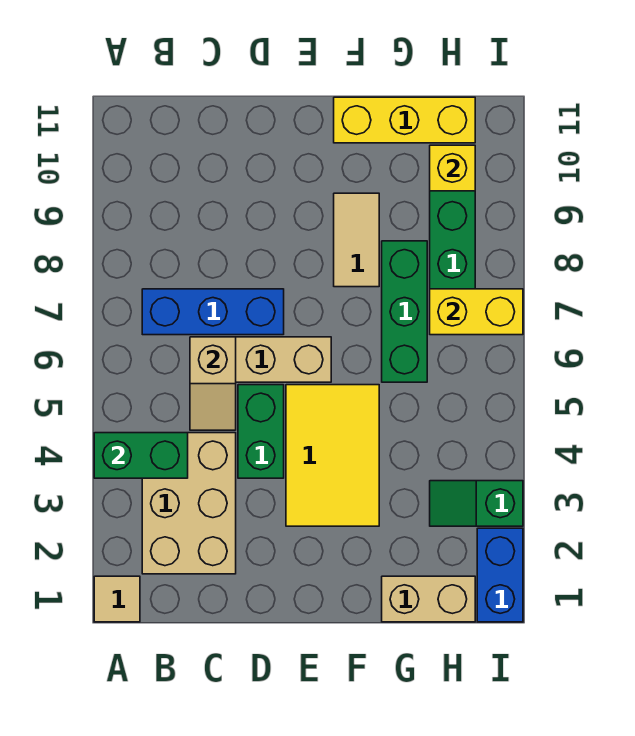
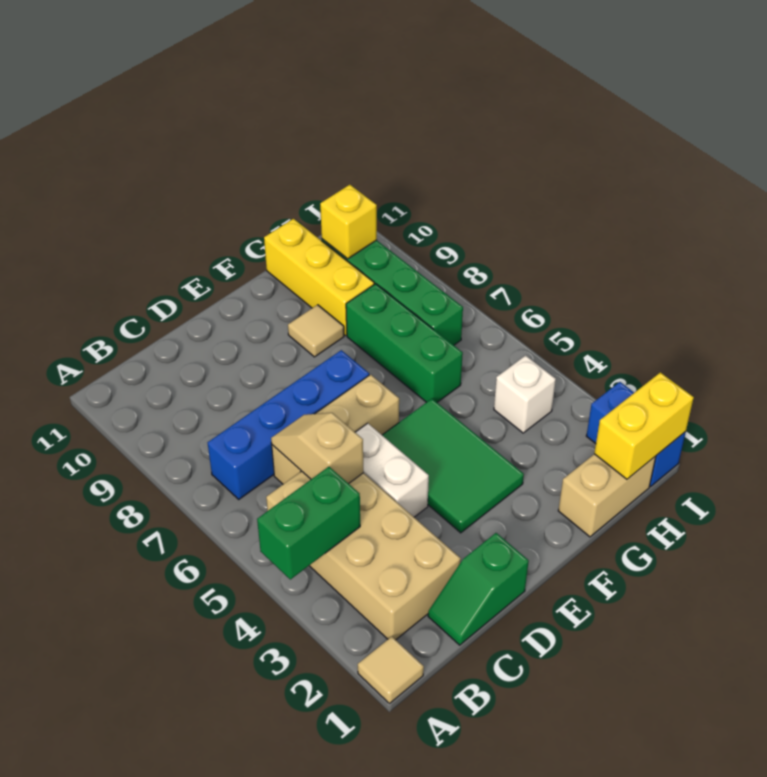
tan 2x3 brick [142,433,236,574] -> tan 2x4 brick [266,471,461,640]
blue 1x3 brick [142,289,284,335] -> blue 1x4 brick [208,350,369,499]
tan 1x2 slope [190,337,236,430] -> tan 1x2 slope turned to [271,413,363,484]
green 1x2 brick [238,385,284,478] -> white 1x2 brick [355,423,429,517]
yellow 2x3 tile [286,385,379,526] -> green 2x3 tile [382,399,524,533]
tan 1x2 tile [334,193,379,287] -> tan 1x1 tile [288,305,344,357]
yellow 1x3 brick [334,97,475,143] -> yellow 1x3 brick turned to [264,219,374,335]
green 1x2 slope [430,481,523,526] -> green 1x2 slope moved to [428,533,529,645]
none -> white 1x1 brick [494,355,556,433]
yellow 1x2 brick [430,289,523,335] -> yellow 1x2 brick moved to [594,372,694,479]

